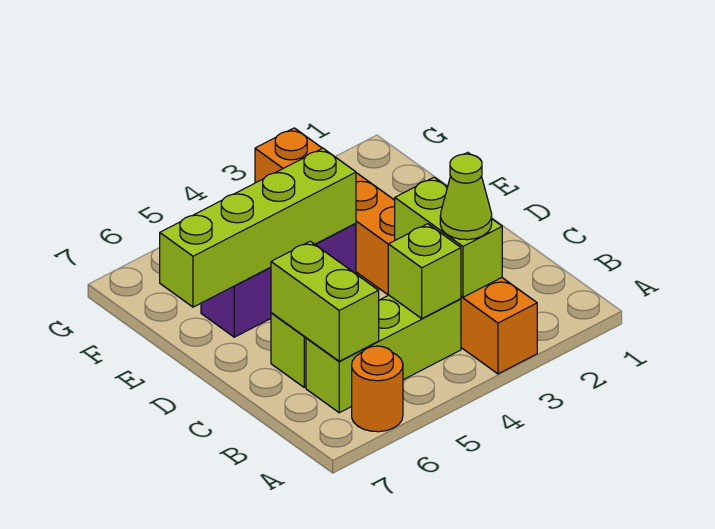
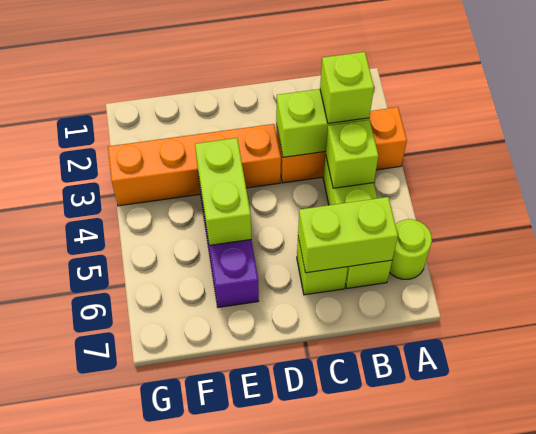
orange 1x1 round brick [352,346,403,432] -> lime 1x1 round brick [390,219,432,279]
lime 1x1 cone [440,154,492,240] -> lime 1x1 brick [320,52,374,123]
lime 1x4 brick [160,148,356,307] -> lime 1x2 brick [195,138,251,245]

